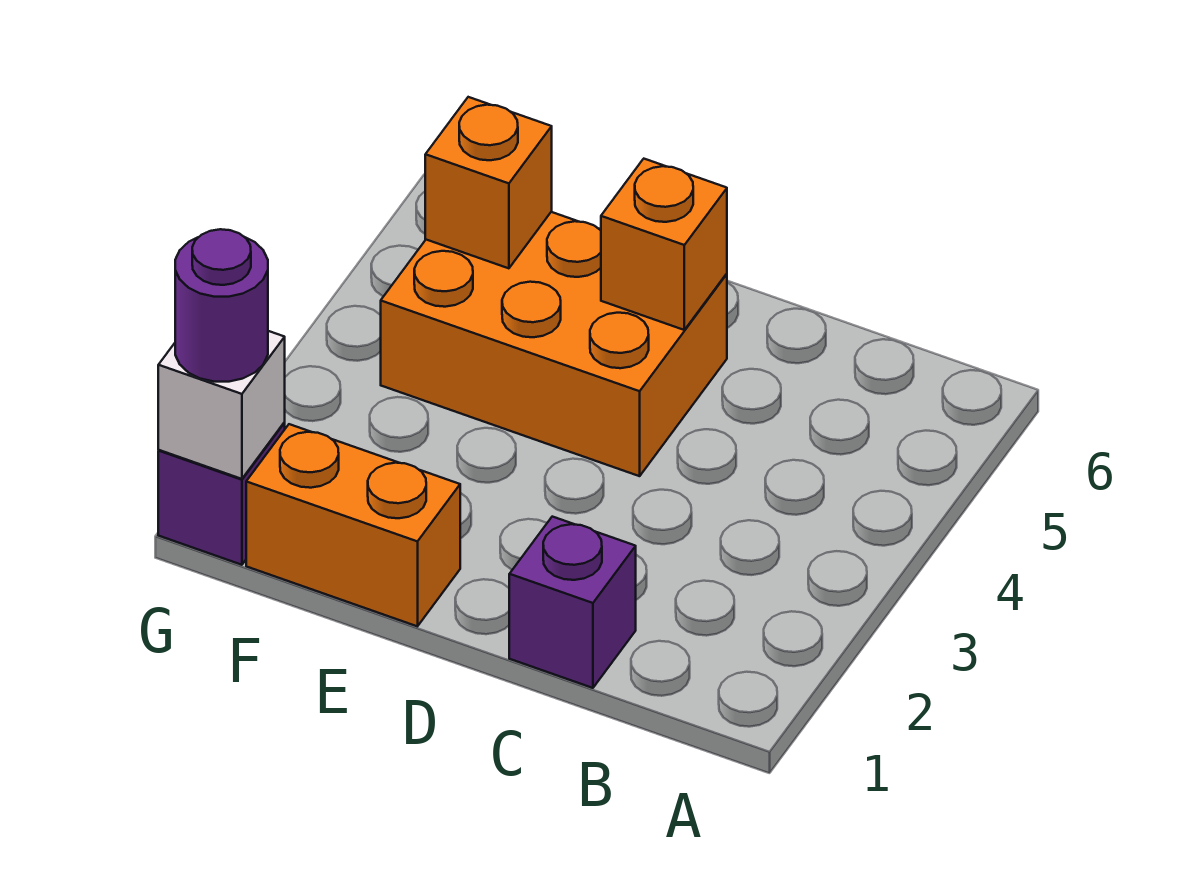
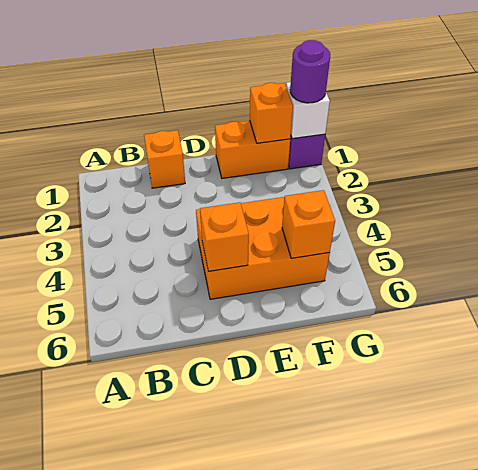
purple 1x1 brick [509,517,636,688] -> orange 1x1 brick [144,130,185,188]
none -> orange 1x1 brick [250,83,293,143]

